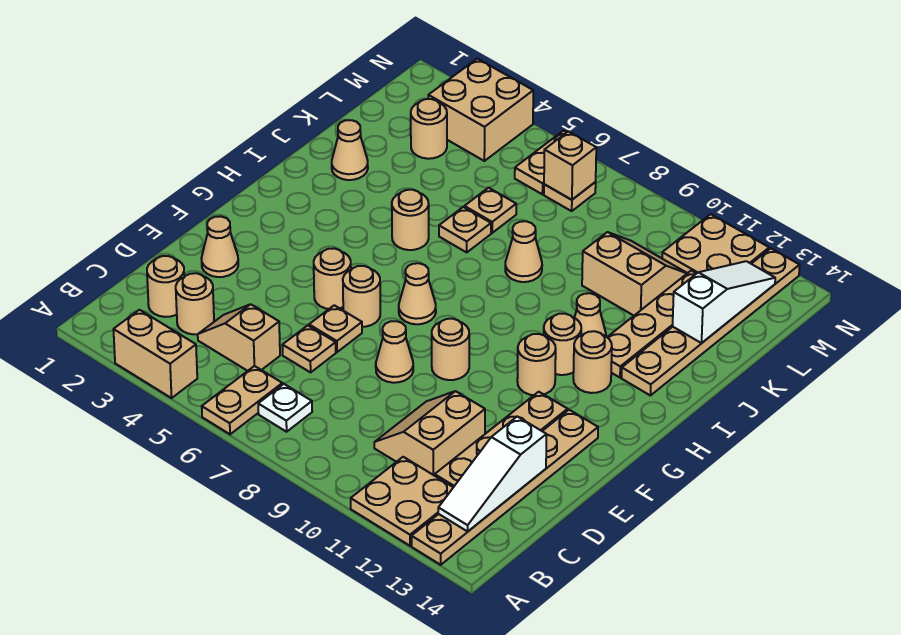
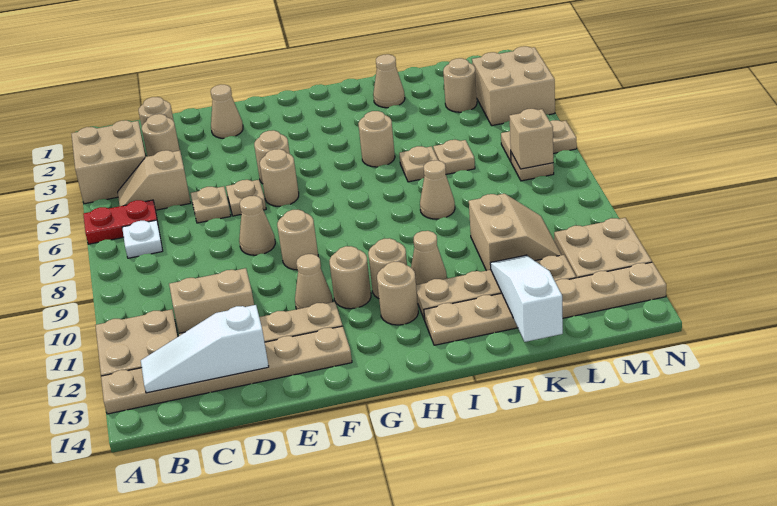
tan 1x2 brick [113,310,197,398] -> tan 2x2 brick [71,120,146,204]
tan 1x2 plate [202,366,282,434] -> red 1x2 plate [83,200,158,244]
tan 1x2 slope [198,304,280,371] -> tan 1x2 slope turned to [118,150,191,210]
tan 1x1 cone [399,263,436,324] -> tan 1x1 cone moved to [295,254,333,309]
white 1x3 slope [673,261,775,343] -> white 1x3 slope turned to [490,255,563,342]

